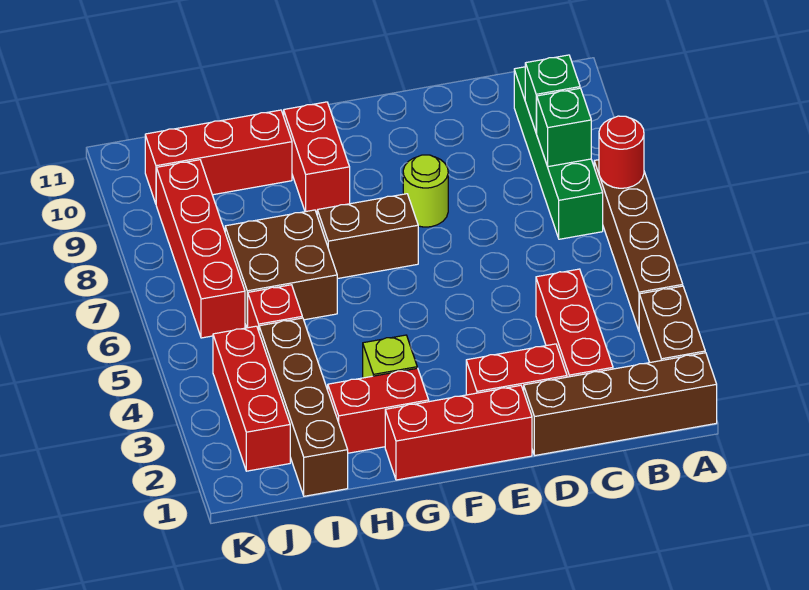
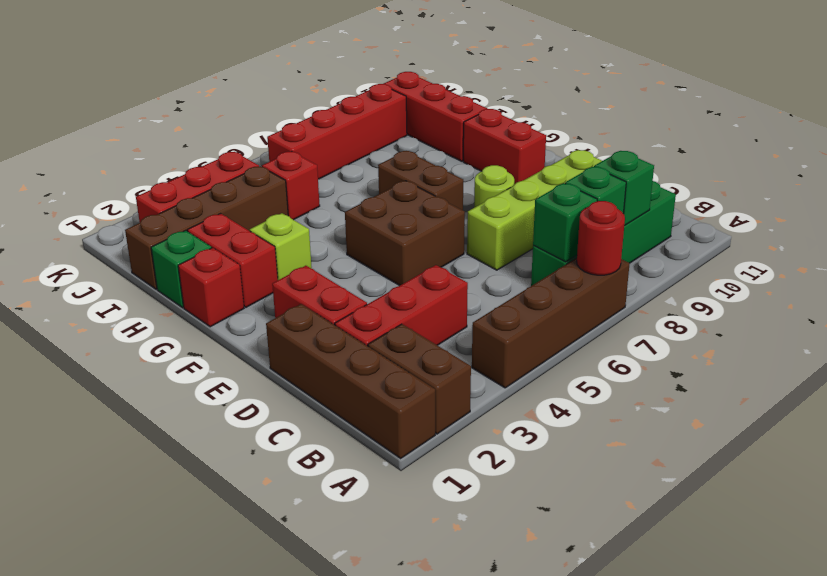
brown 1x2 brick [639,286,705,363] -> brown 1x2 brick turned to [368,324,471,434]
none -> green 1x1 brick [533,183,597,262]
none -> lime 1x4 brick [467,150,602,270]
red 1x3 brick [385,385,532,480] -> red 1x1 brick [178,248,244,327]
red 1x2 brick [284,102,350,212] -> red 1x2 brick turned to [463,109,546,185]
none -> green 1x1 brick [151,230,212,308]
brown 2x2 brick [225,210,337,328] -> brown 2x2 brick moved to [345,181,465,286]

